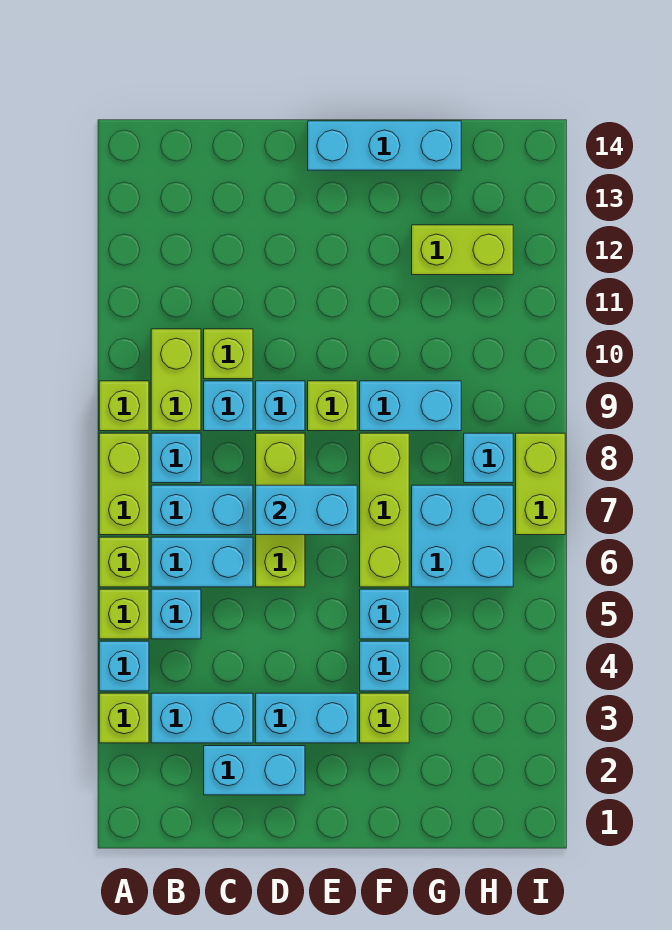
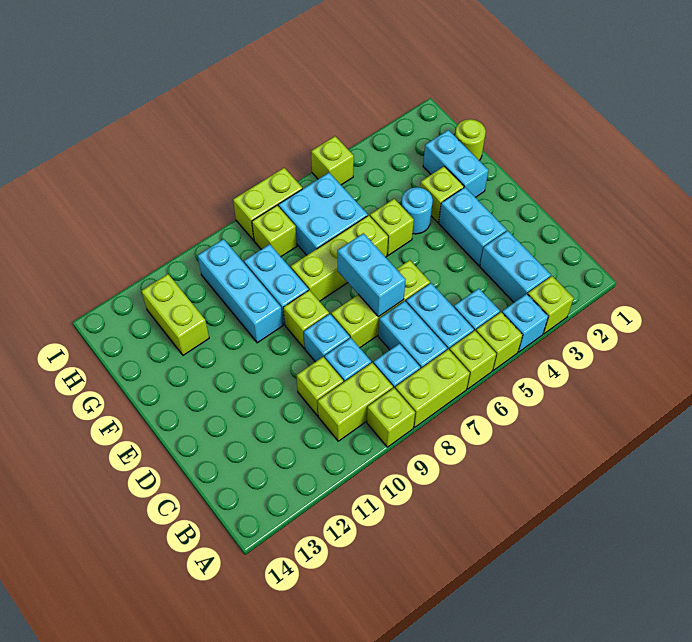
cyan 1x2 brick [204,746,305,795] -> cyan 1x2 brick moved to [423,130,488,197]
cyan 1x3 brick [308,121,461,170] -> cyan 1x3 brick moved to [198,239,283,343]
cyan 1x1 brick [360,641,409,691] -> cyan 1x1 round brick [401,187,433,234]
cyan 1x1 brick [360,589,409,639] -> lime 1x1 brick [370,199,414,255]
none -> lime 1x1 round brick [455,119,486,160]
cyan 1x1 brick [464,433,513,483] -> lime 1x1 brick [252,206,297,256]
none -> lime 1x1 brick [311,136,354,185]

